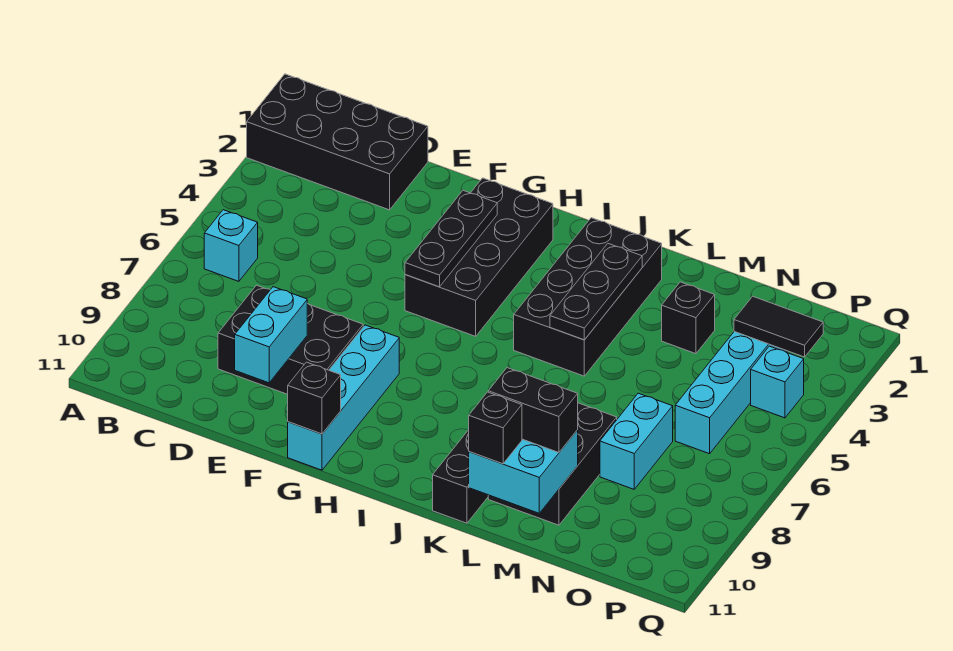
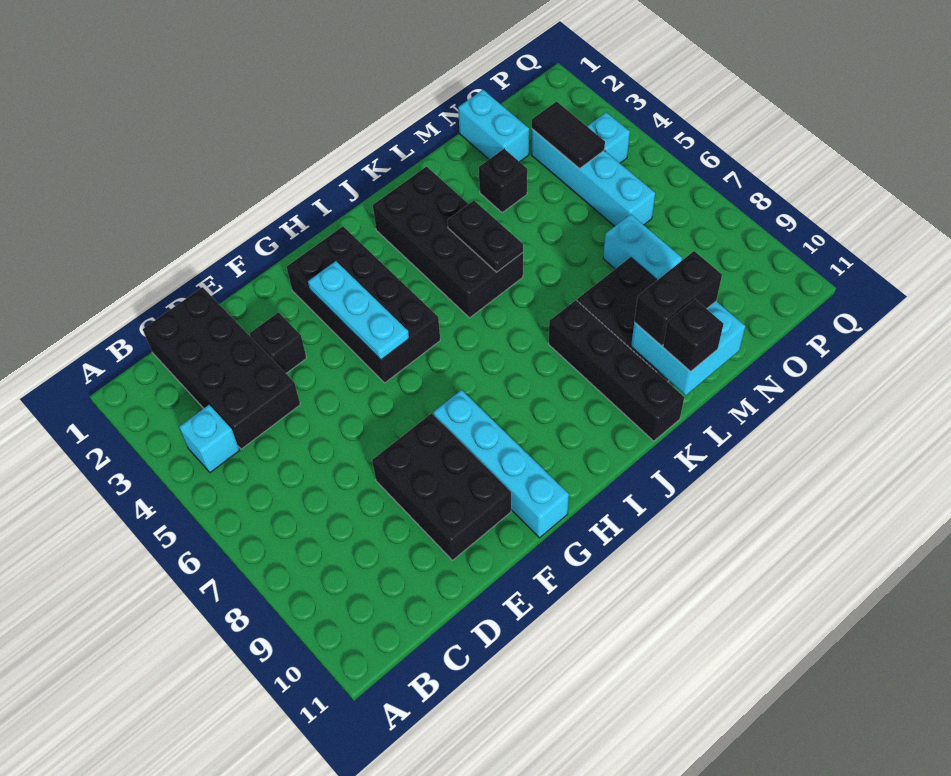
black 2x4 brick [247,74,428,210] -> black 2x4 brick turned to [143,287,300,449]
cyan 1x1 brick [204,210,258,281] -> cyan 1x1 brick moved to [179,405,240,473]
black 2x3 brick [218,285,363,394] -> black 2x3 brick turned to [372,413,511,560]
cyan 1x2 brick [235,287,307,383] -> cyan 1x2 brick moved to [458,90,529,162]
black 1x3 plate [405,190,497,287] -> cyan 1x3 plate [308,261,409,360]
black 1x1 brick [288,362,341,434] -> black 1x1 brick moved to [250,312,306,373]
black 1x3 plate [550,244,642,340] -> black 1x2 plate [448,201,523,272]
black 1x2 tile [734,296,823,357] -> black 1x2 tile turned to [532,102,605,169]

